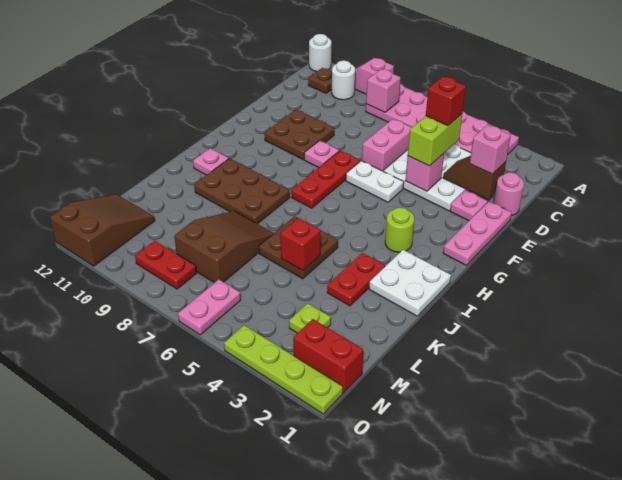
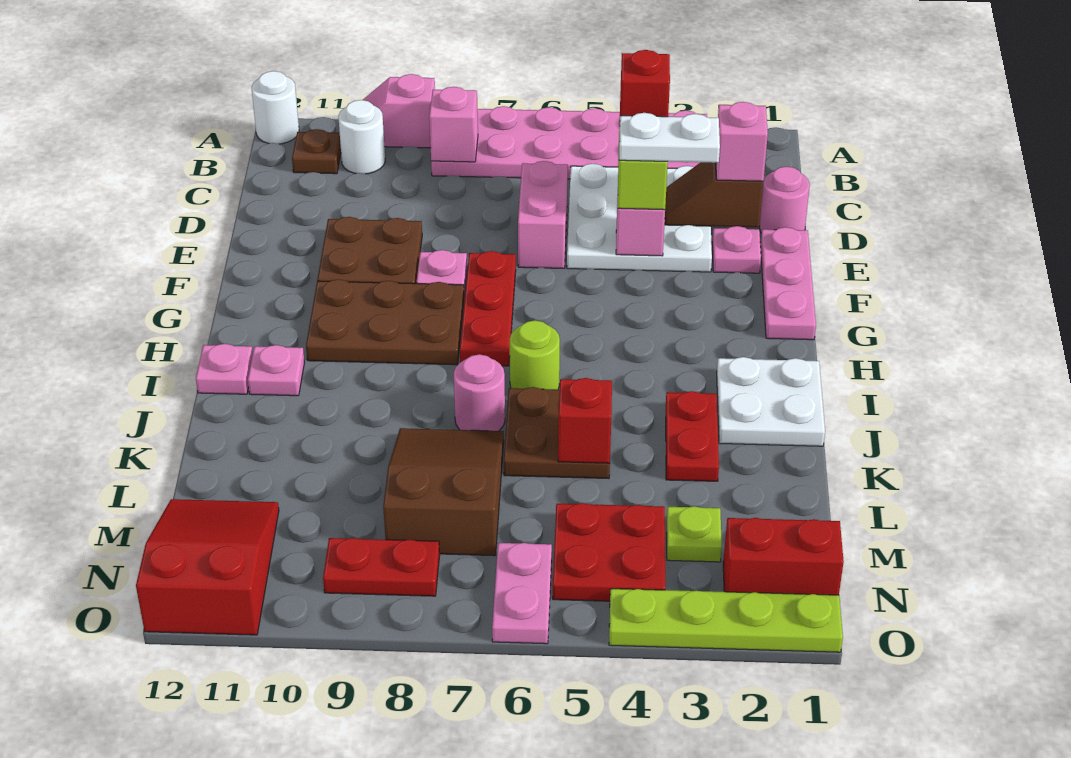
white 1x2 plate [346,161,404,202] -> white 1x2 plate moved to [619,113,720,163]
lime 1x1 round brick [385,208,414,252] -> lime 1x1 round brick moved to [510,320,560,390]
brown 2x3 plate [194,158,290,224] -> brown 2x3 plate moved to [306,279,464,365]
none -> pink 1x1 plate [196,344,253,394]
none -> pink 1x1 round brick [454,354,505,431]
none -> red 2x2 plate [553,503,665,601]
brown 2x3 slope [50,194,155,266] -> red 2x3 slope [136,499,279,635]

